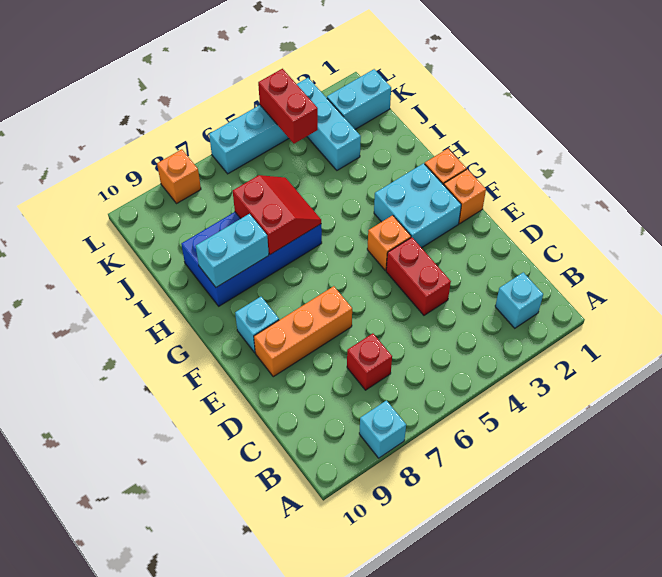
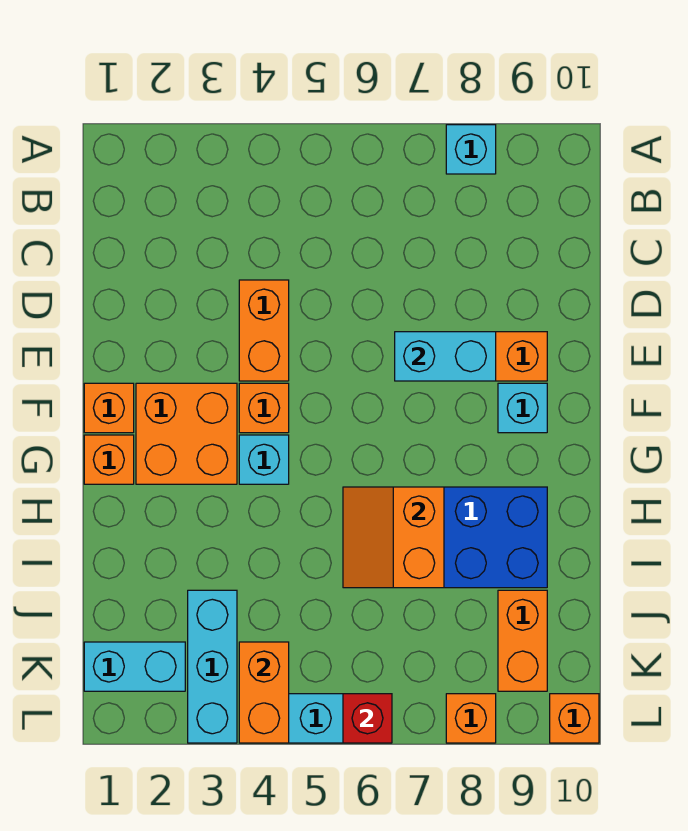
cyan 1x1 brick [495,272,543,328] -> cyan 1x1 brick moved to [239,435,289,484]
red 1x1 brick [347,333,392,390] -> red 1x1 brick moved to [343,694,392,743]
red 1x2 brick [386,237,451,315] -> orange 1x2 brick [239,280,289,381]
cyan 2x2 brick [374,163,461,248] -> orange 2x2 brick [136,383,237,484]
red 2x2 slope [233,175,321,255] -> orange 2x2 slope [343,487,444,588]
cyan 1x2 brick [196,214,269,287] -> cyan 1x2 brick moved to [395,332,496,381]
none -> orange 1x2 brick [498,590,547,691]
red 1x2 brick [258,69,318,144] -> orange 1x2 brick [239,642,289,743]
none -> orange 1x1 brick [550,694,599,743]

